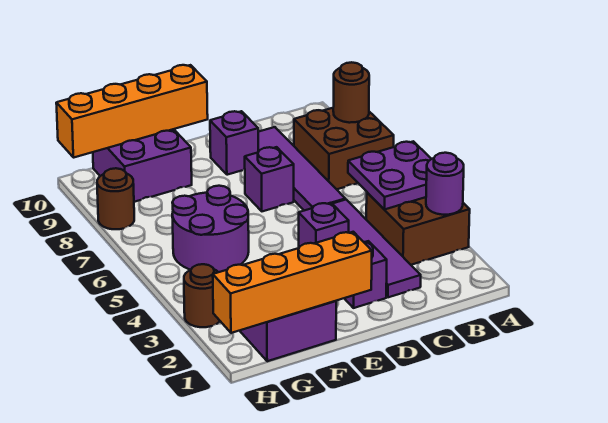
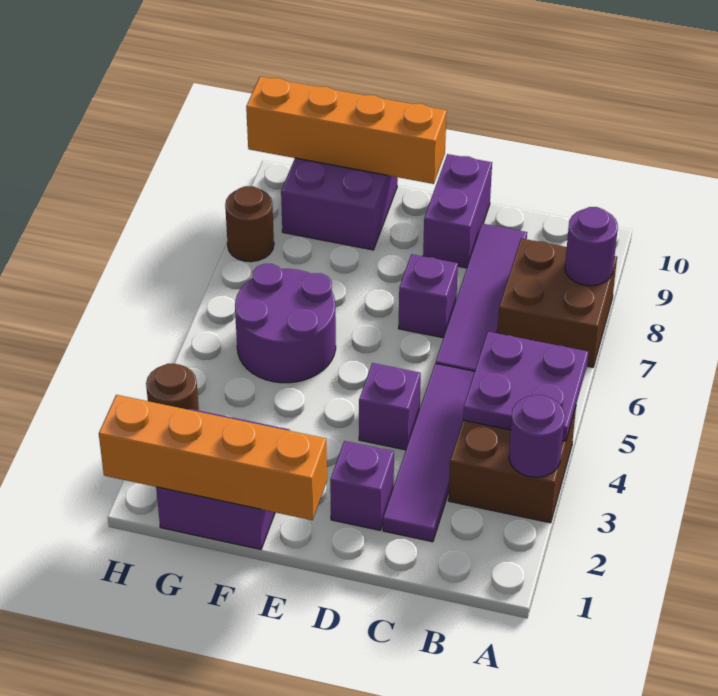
brown 1x1 round brick [333,62,369,123] -> purple 1x1 round brick [565,207,618,286]
purple 1x1 brick [210,111,259,175] -> purple 1x2 brick [423,154,492,268]

